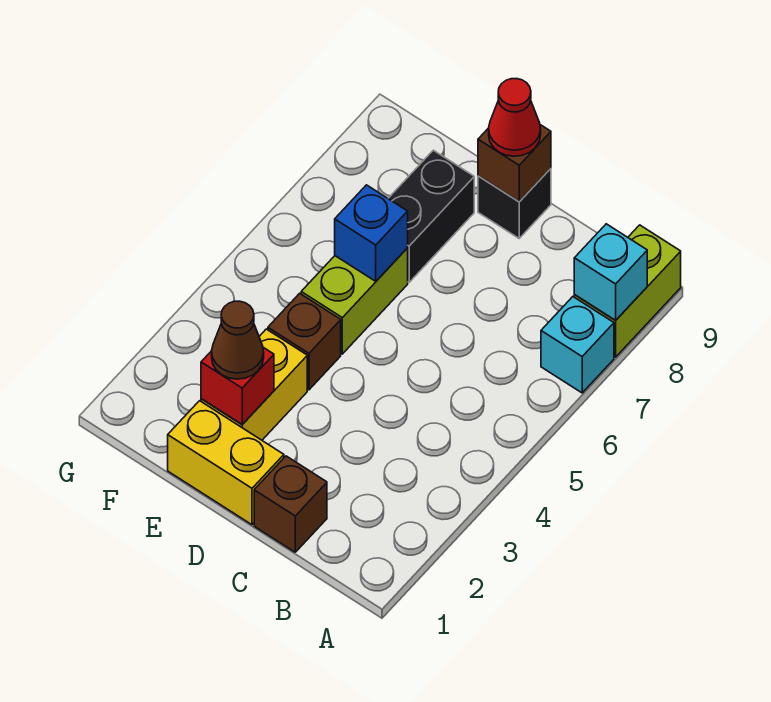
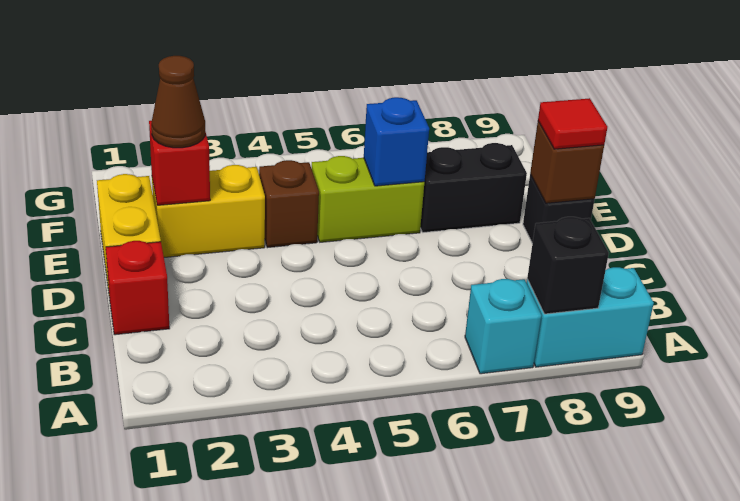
lime 1x2 brick [574,225,681,357] -> cyan 1x2 brick [527,267,654,367]
cyan 1x1 brick [574,224,647,321] -> black 1x1 brick [527,217,609,314]
brown 1x1 brick [254,456,327,552] -> red 1x1 brick [106,241,170,335]
red 1x1 cone [489,79,541,156] -> red 1x1 tile [538,98,607,149]

